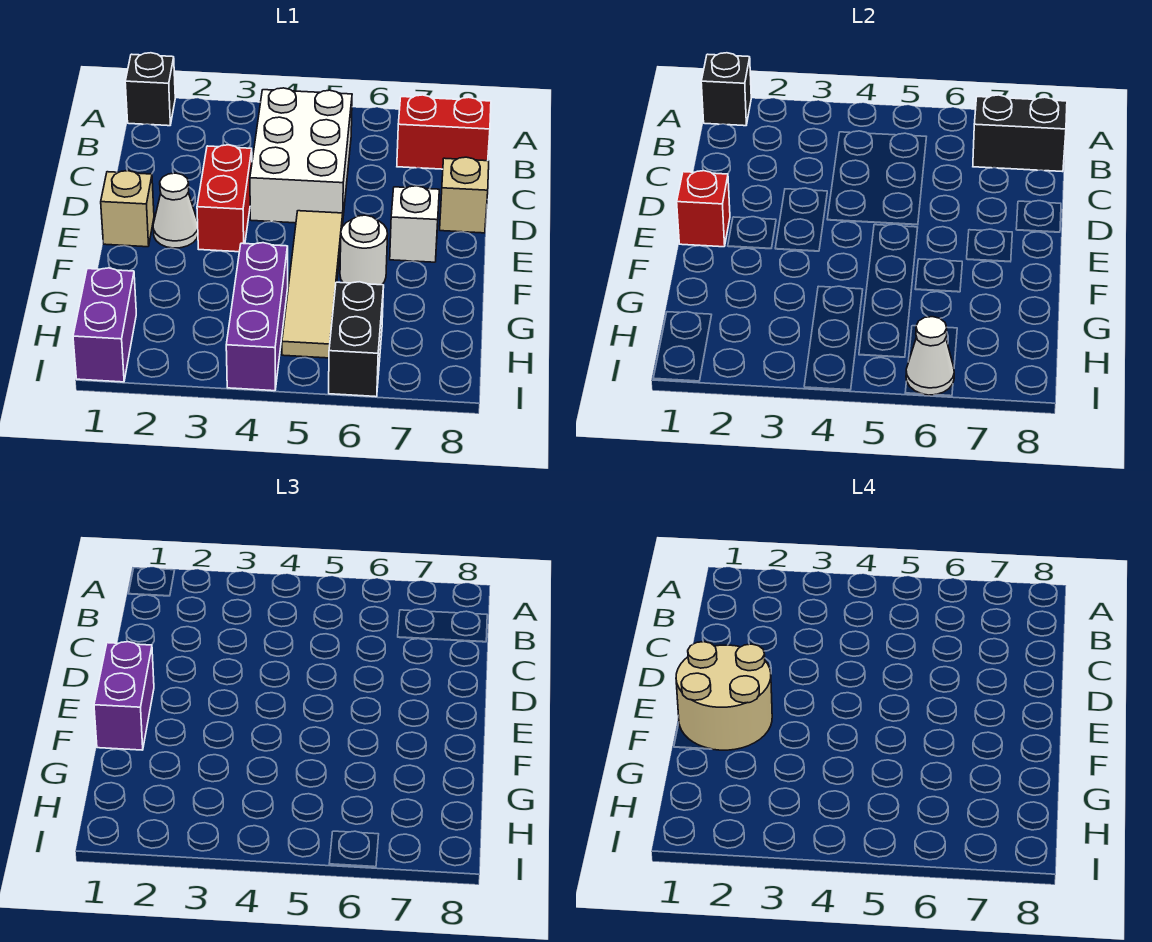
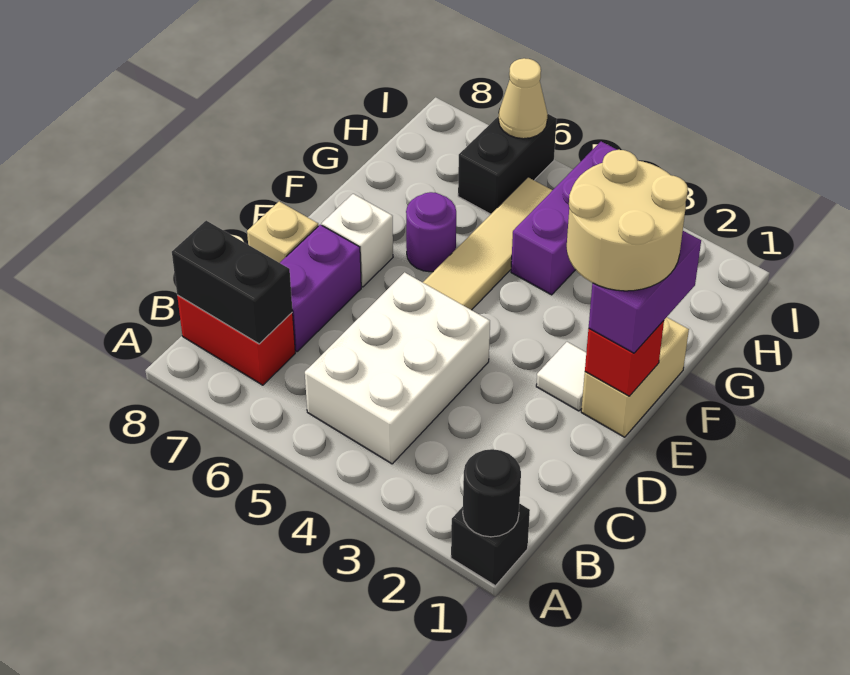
black 1x1 brick [701,53,751,126] -> black 1x1 round brick [463,449,521,537]
red 1x2 brick [197,145,252,252] -> none
tan 1x1 brick [101,171,154,247] -> tan 1x2 brick [581,317,689,437]
white 1x1 cone [153,173,198,248] -> white 1x1 tile [536,342,586,411]
white 1x1 round brick [340,215,388,285] -> purple 1x1 round brick [406,192,456,272]
purple 1x2 brick [73,268,136,382] -> purple 1x2 brick moved to [280,225,361,352]
white 1x1 cone [906,317,954,395] -> tan 1x1 cone [499,58,548,139]

